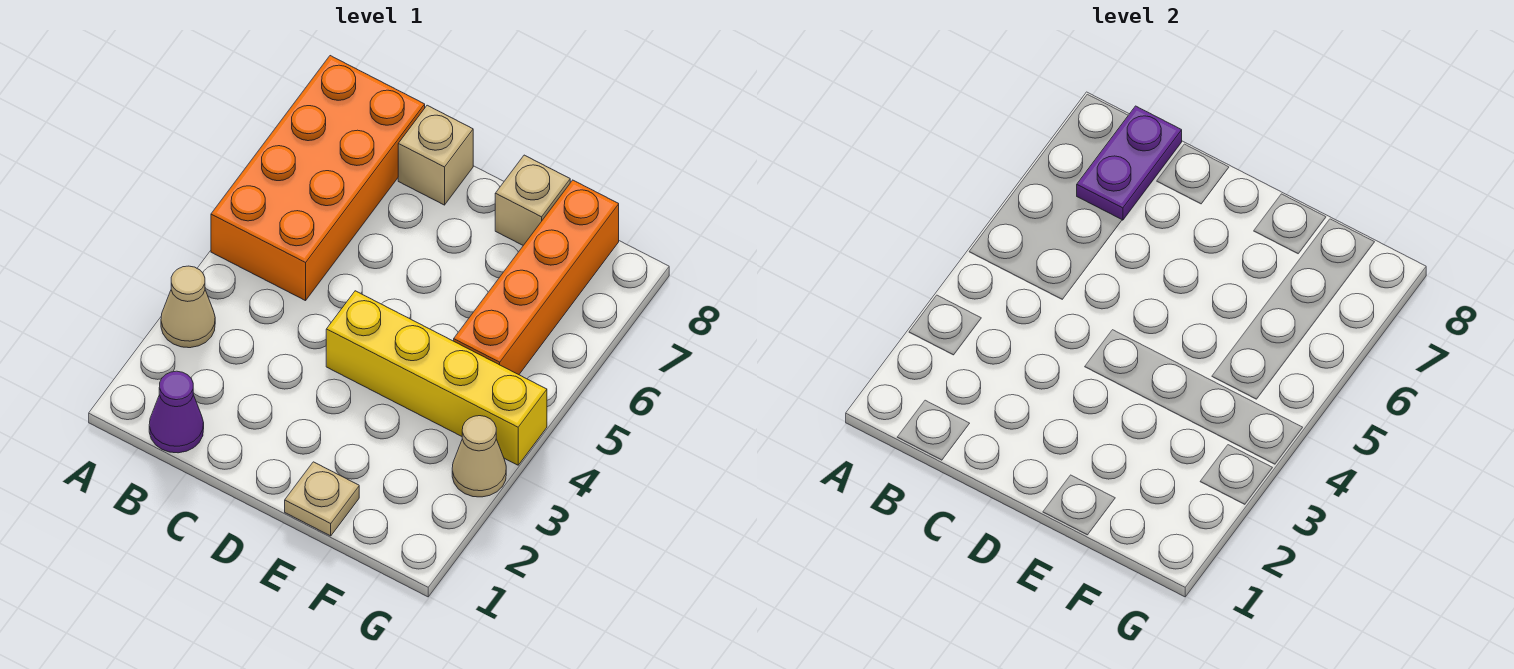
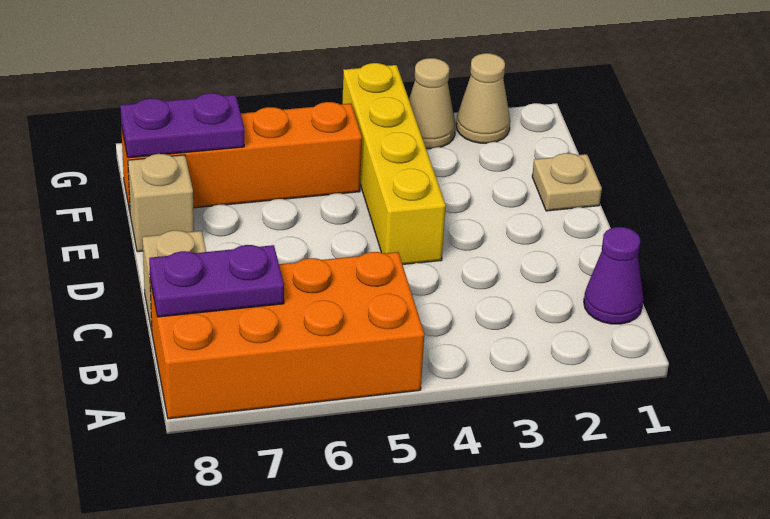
tan 1x1 cone [161,266,215,348] -> tan 1x1 cone moved to [456,53,510,143]
none -> purple 1x2 plate [120,93,244,158]

